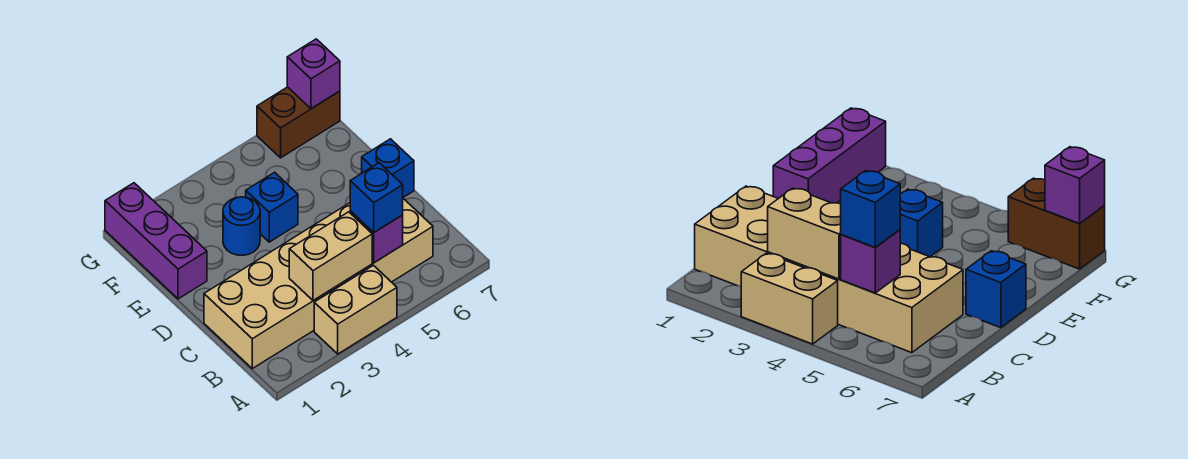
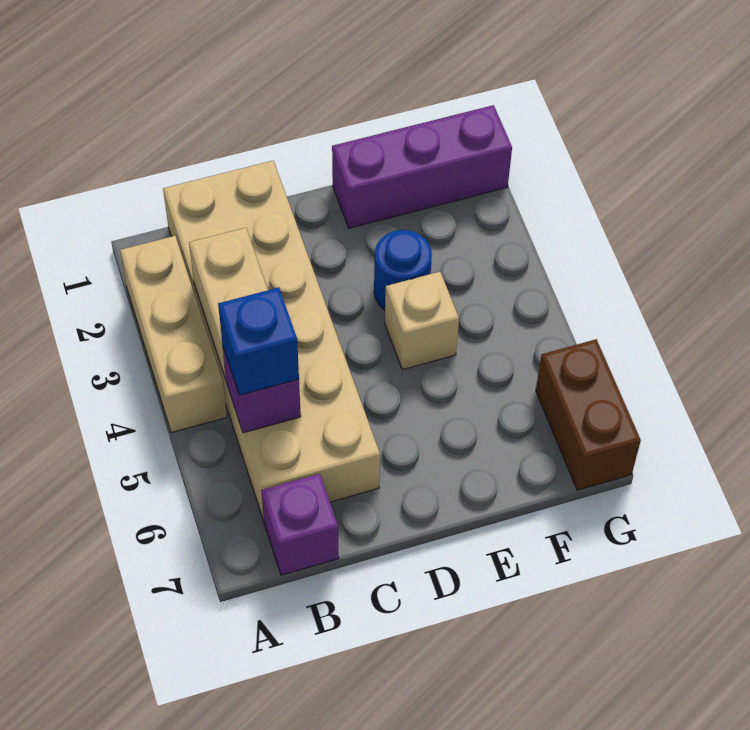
tan 1x2 brick [314,265,397,354] -> tan 1x3 brick [120,236,227,433]
blue 1x1 brick [362,139,414,197] -> none
blue 1x1 brick [246,172,298,242] -> tan 1x1 brick [385,272,459,370]
purple 1x1 brick [287,39,340,109] -> purple 1x1 brick moved to [261,474,339,575]

